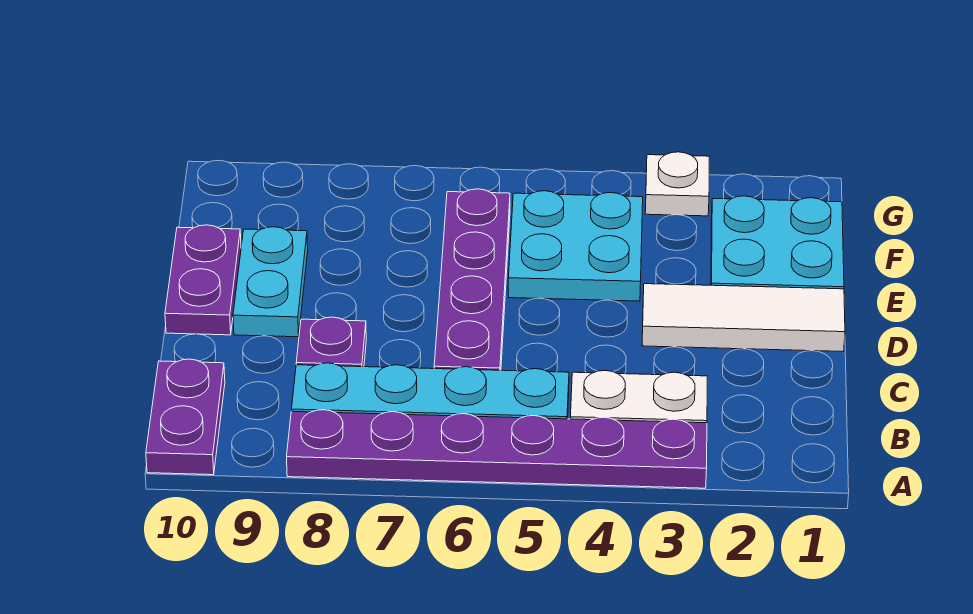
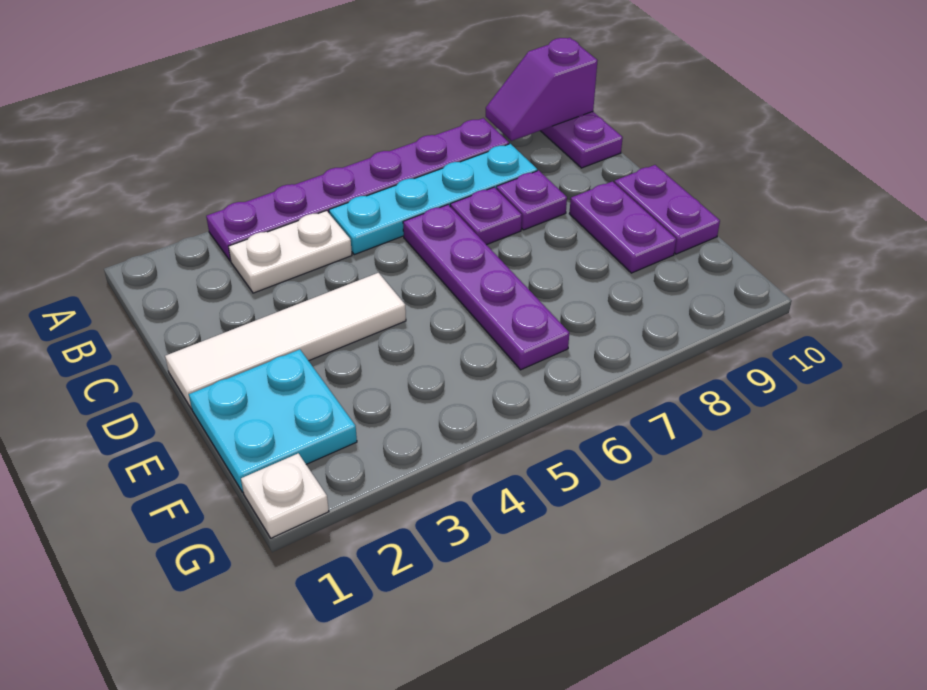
none -> purple 1x2 slope [486,38,598,141]
none -> purple 1x1 plate [450,187,522,245]
white 1x3 tile [642,284,845,352] -> white 1x4 tile [165,273,406,409]
cyan 1x2 plate [233,227,308,337] -> purple 1x2 plate [569,181,676,273]
cyan 2x2 plate [508,191,643,301] -> none
white 1x1 plate [645,152,709,216] -> white 1x1 plate moved to [241,453,329,538]

